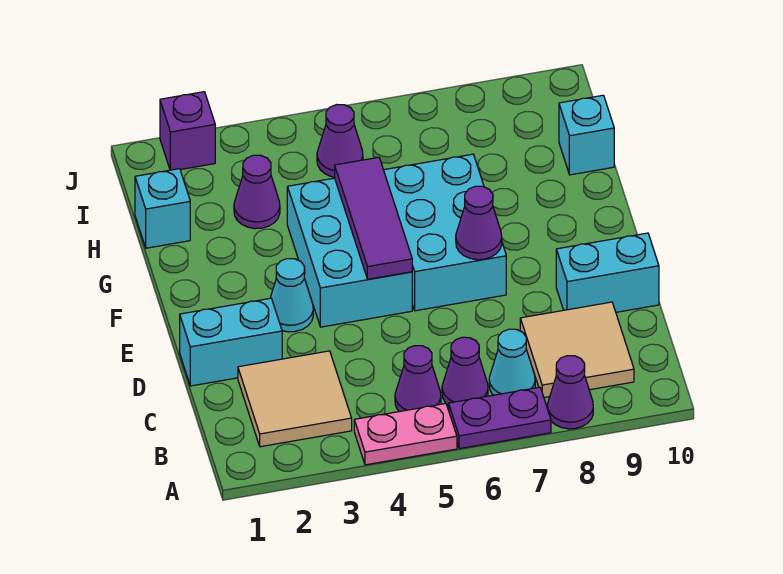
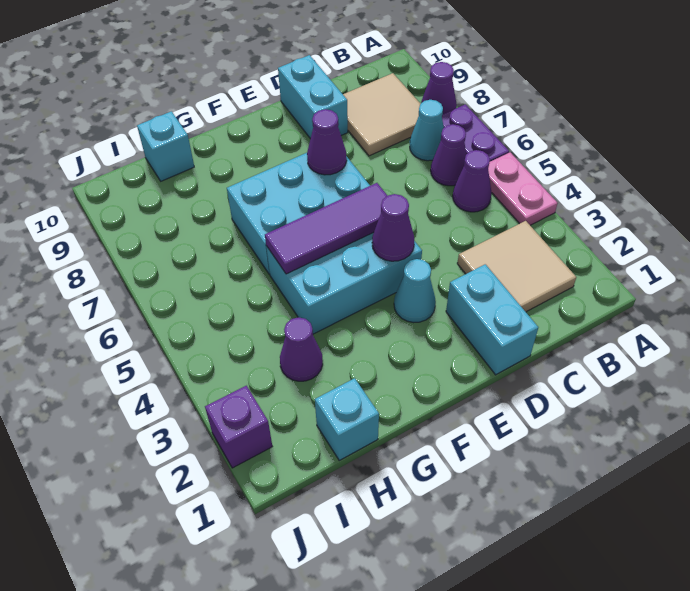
purple 1x1 cone [317,105,363,177] -> purple 1x1 cone moved to [372,194,414,261]

